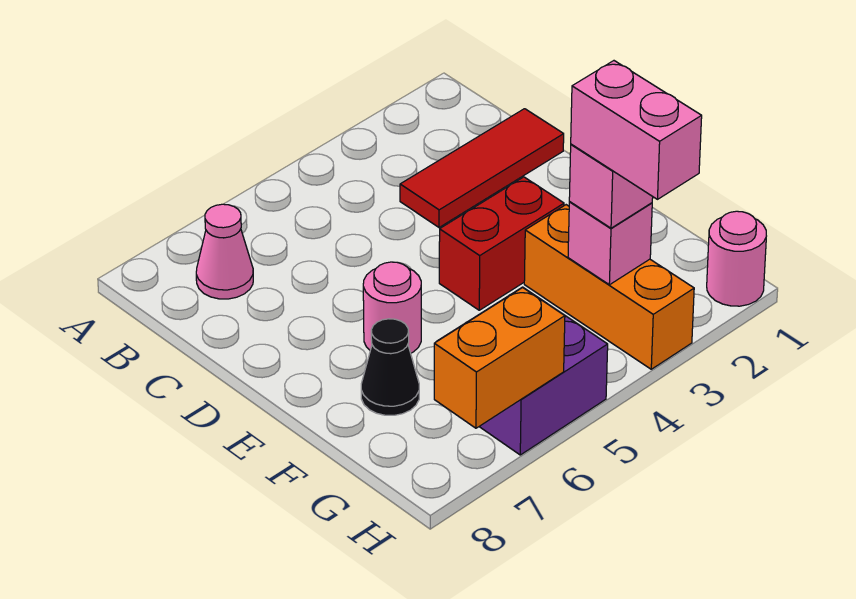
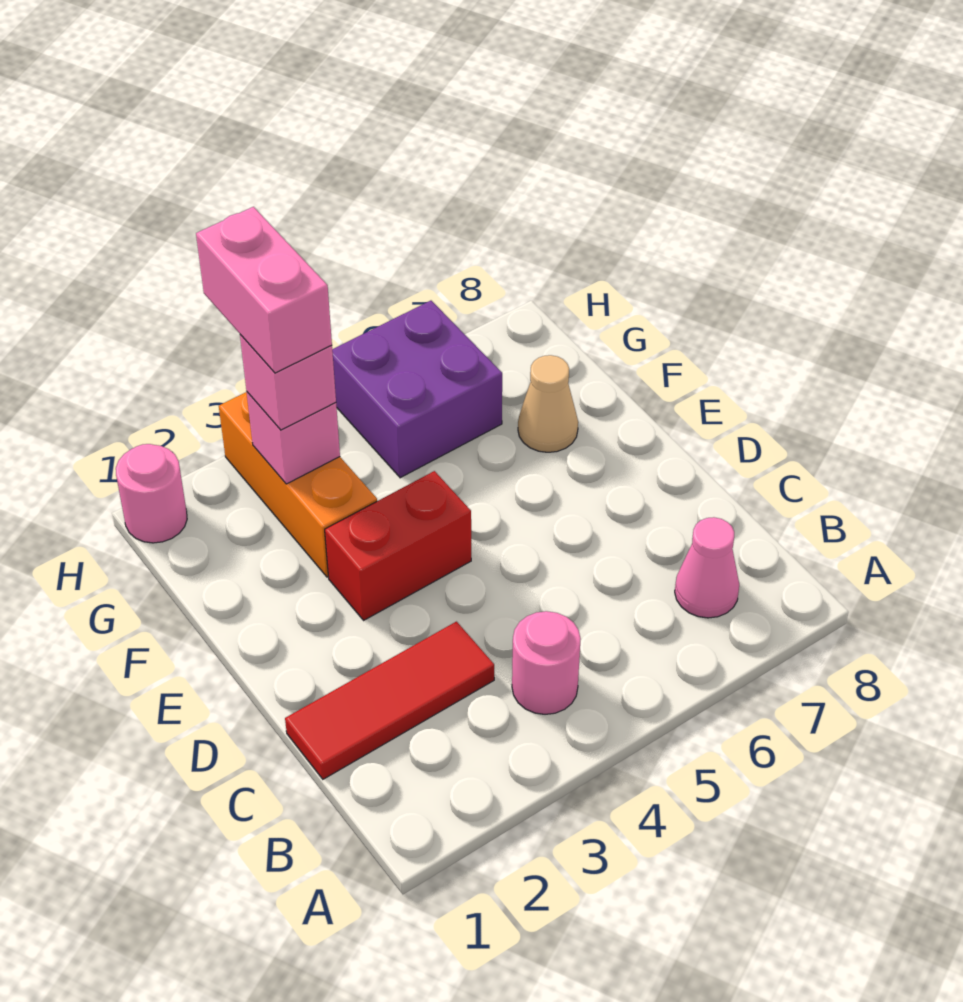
pink 1x1 round brick [363,262,421,353] -> pink 1x1 round brick moved to [512,611,581,714]
black 1x1 cone [361,319,419,415] -> tan 1x1 cone [518,355,578,452]
orange 1x2 brick [434,288,565,428] -> none

